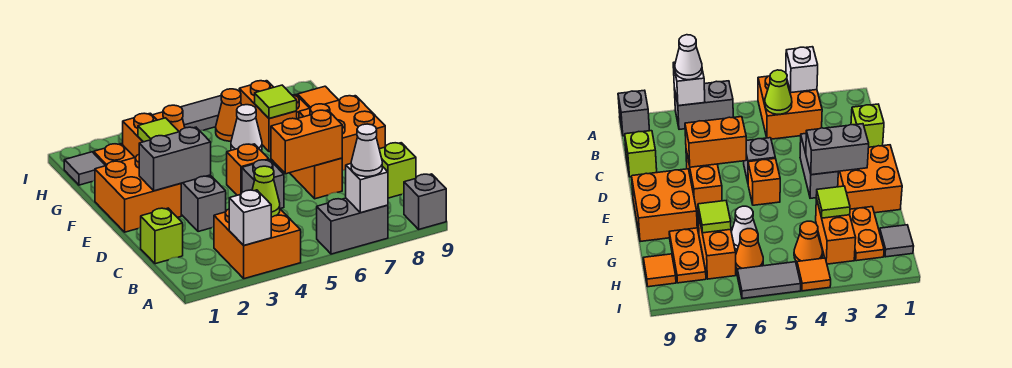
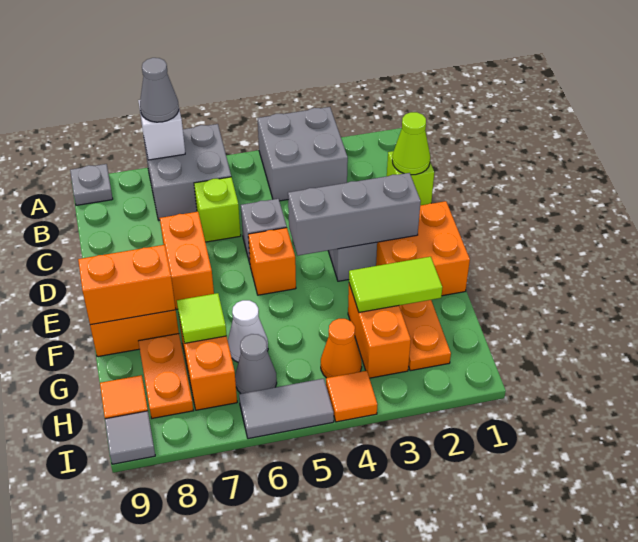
orange 2x2 brick [214,209,301,279] -> grey 2x2 brick [258,107,348,201]
white 1x1 brick [229,190,271,245] -> none
grey 1x2 brick [317,198,388,254] -> grey 2x2 brick [144,124,231,220]
white 1x1 cone [351,124,382,177] -> grey 1x1 cone [140,58,179,122]
grey 1x1 brick [404,174,446,229] -> grey 1x1 plate [70,164,113,205]
lime 1x1 cone [252,166,280,217] -> lime 1x1 cone moved to [392,112,430,175]
lime 1x1 brick [379,143,416,198] -> lime 1x1 brick moved to [194,177,241,242]
orange 1x2 brick [271,110,342,174] -> orange 1x2 brick moved to [78,245,176,325]
grey 1x2 brick [139,127,211,191] -> grey 1x3 brick [288,173,421,256]
lime 1x1 tile [138,118,179,142] -> lime 1x2 tile [349,257,442,312]
grey 1x1 tile [64,152,105,185] -> grey 1x1 tile moved to [105,411,155,464]
orange 1x1 cone [216,89,241,141] -> grey 1x1 cone [235,334,277,394]

